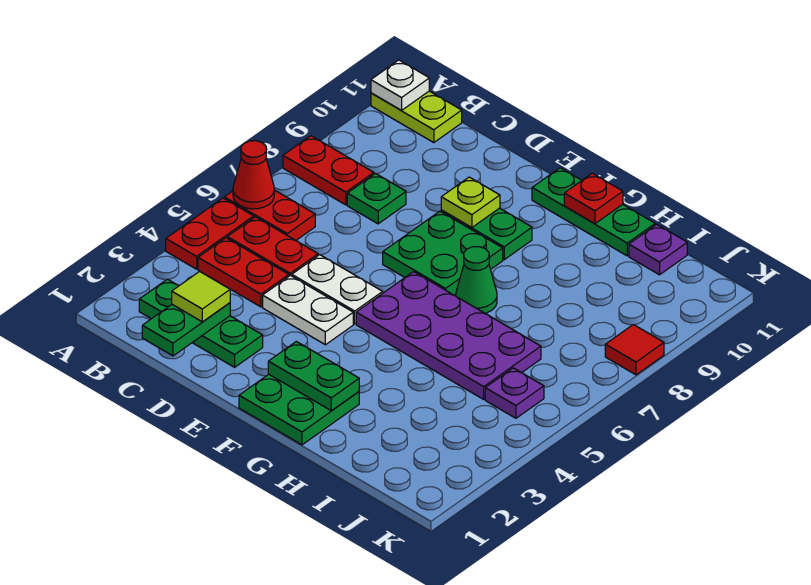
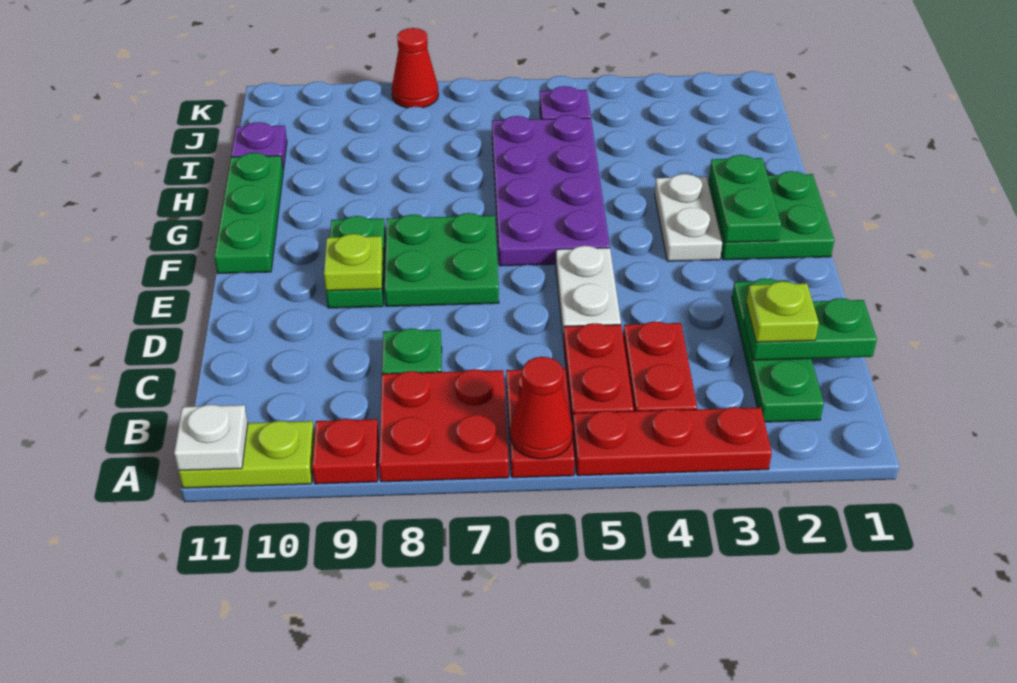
red 1x2 plate [166,198,254,269] -> red 1x3 plate [572,407,772,476]
red 1x2 plate [283,136,374,205] -> red 2x2 plate [379,369,509,482]
lime 1x2 plate [371,91,462,143] -> lime 1x2 plate turned to [178,421,315,488]
lime 1x1 tile [172,271,230,322] -> lime 1x1 plate [747,281,819,342]
white 1x2 plate [263,275,353,345] -> white 1x2 plate moved to [655,174,722,261]
green 1x1 cone [456,247,497,313] -> none
red 1x1 plate [564,173,623,224] -> red 1x1 plate moved to [312,419,379,484]
red 1x1 tile [605,325,664,375] -> red 1x1 cone [392,28,439,108]

